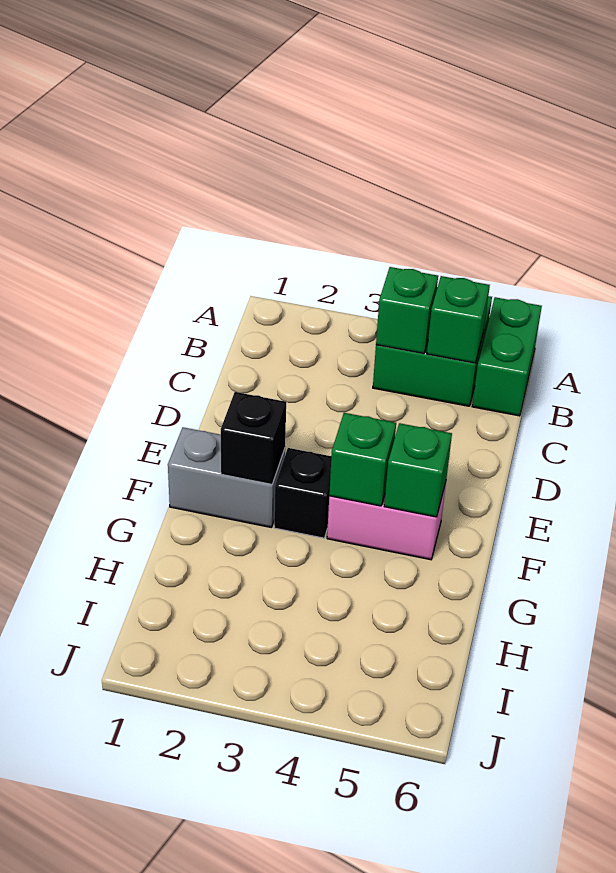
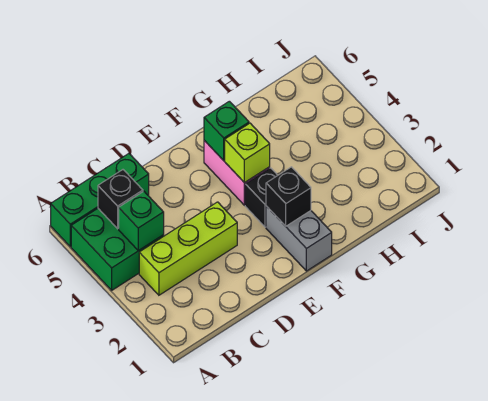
green 1x2 brick [472,297,542,416] -> green 1x3 brick [51,154,149,247]
none -> lime 1x3 brick [139,202,237,295]
green 1x1 brick [427,276,490,363] -> black 1x1 brick [98,170,143,229]
green 1x1 brick [329,413,396,506] -> lime 1x1 brick [225,123,270,183]

